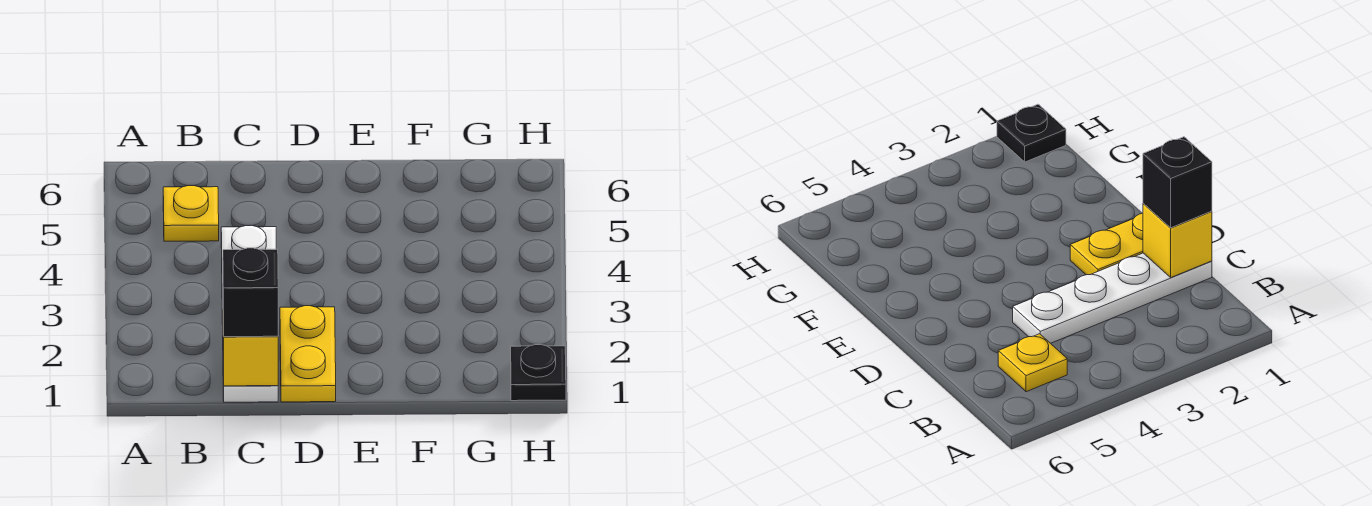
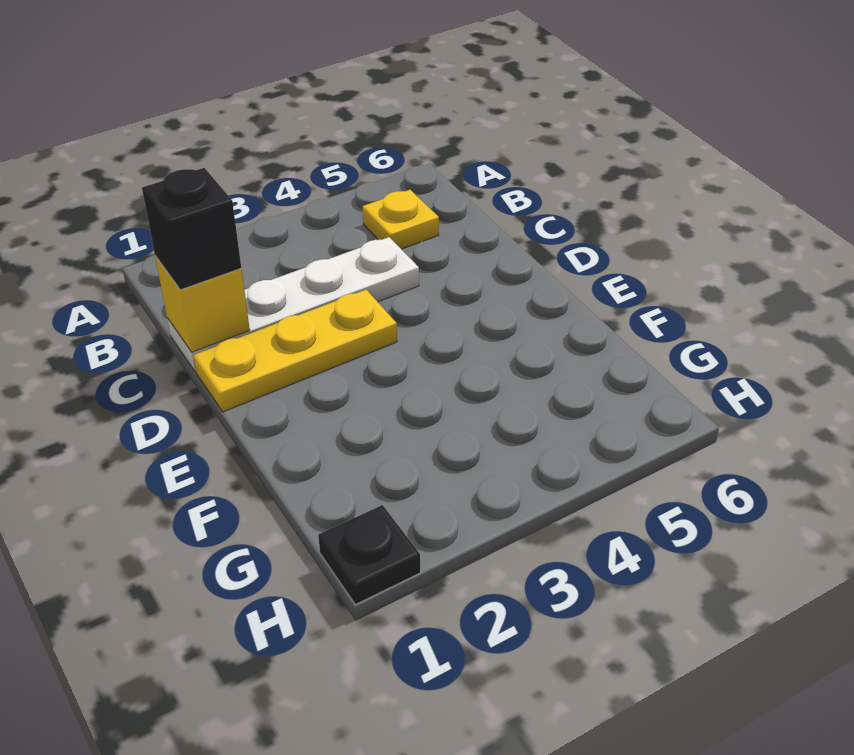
yellow 1x2 plate [280,306,336,402] -> yellow 1x3 plate [193,290,397,412]

